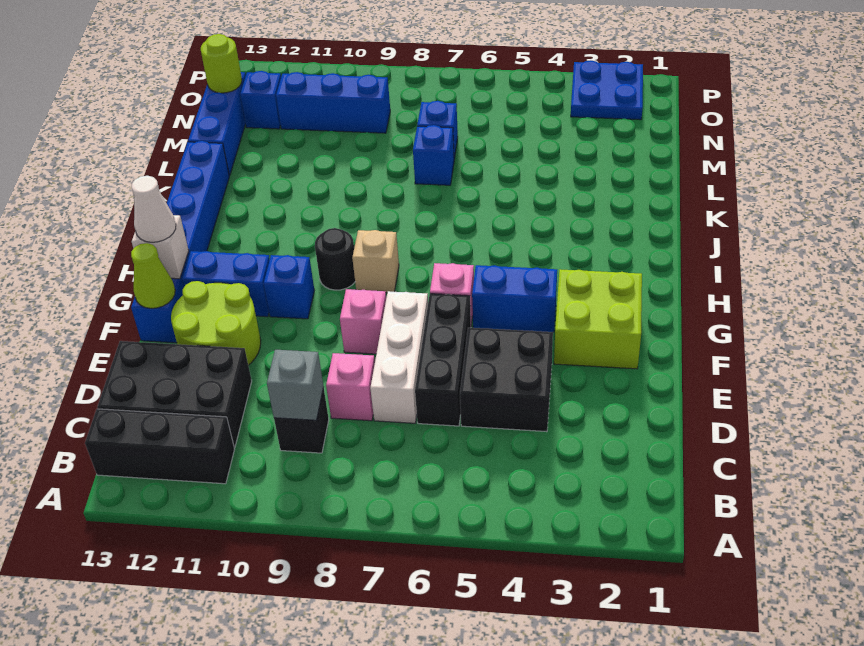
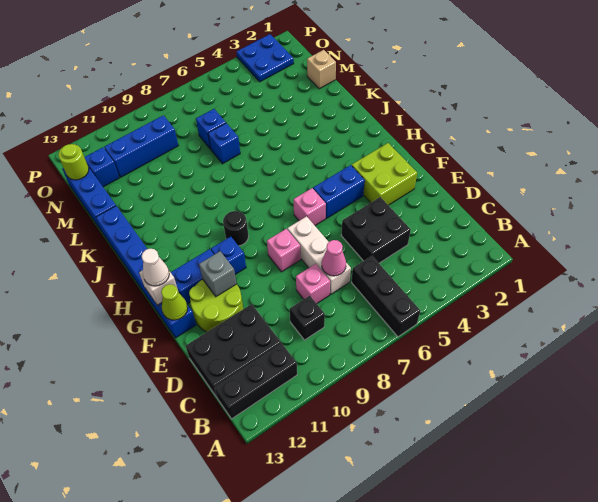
grey 1x1 brick [267,350,324,420] -> grey 1x1 brick moved to [199,251,237,296]
black 1x3 brick [415,294,471,426] -> black 1x3 brick moved to [351,256,420,337]
none -> pink 1x1 cone [322,240,346,276]
tan 1x1 brick [352,230,399,293] -> tan 1x1 brick moved to [307,50,336,89]

